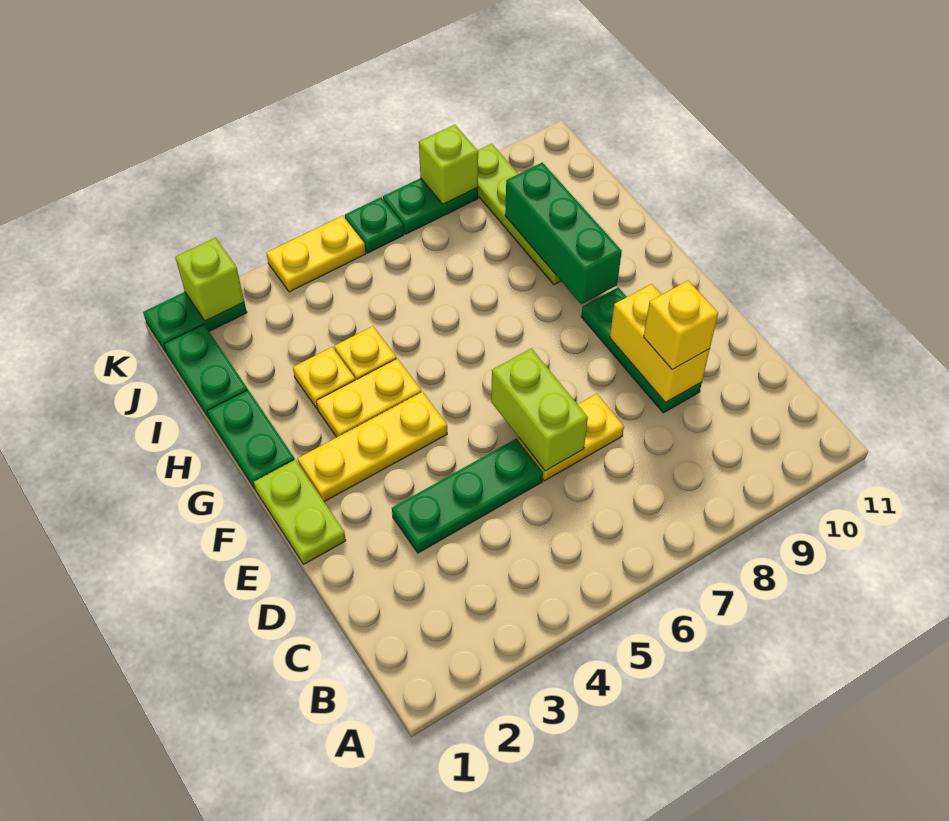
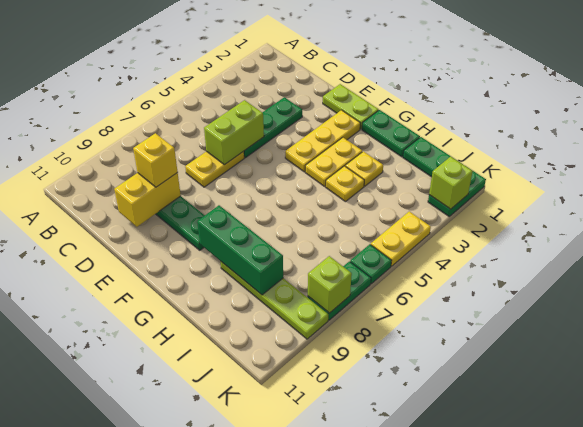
lime 1x2 brick [491,349,588,471] -> lime 1x2 brick turned to [204,100,264,165]
yellow 1x2 brick [610,284,710,403] -> yellow 1x2 brick turned to [114,173,181,227]

